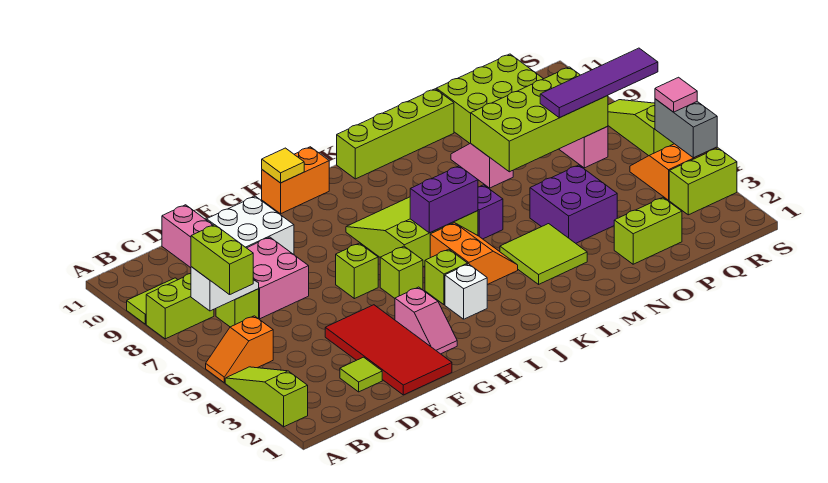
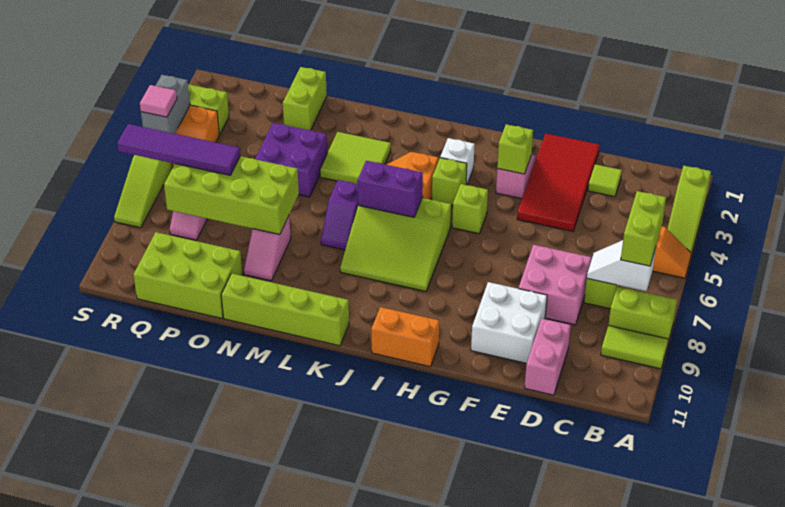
lime 1x1 brick [336,243,378,299] -> lime 1x1 brick moved to [497,124,533,174]
yellow 1x1 tile [262,148,304,183] -> none
lime 1x2 brick [614,198,682,264] -> lime 1x2 brick turned to [283,67,327,130]

